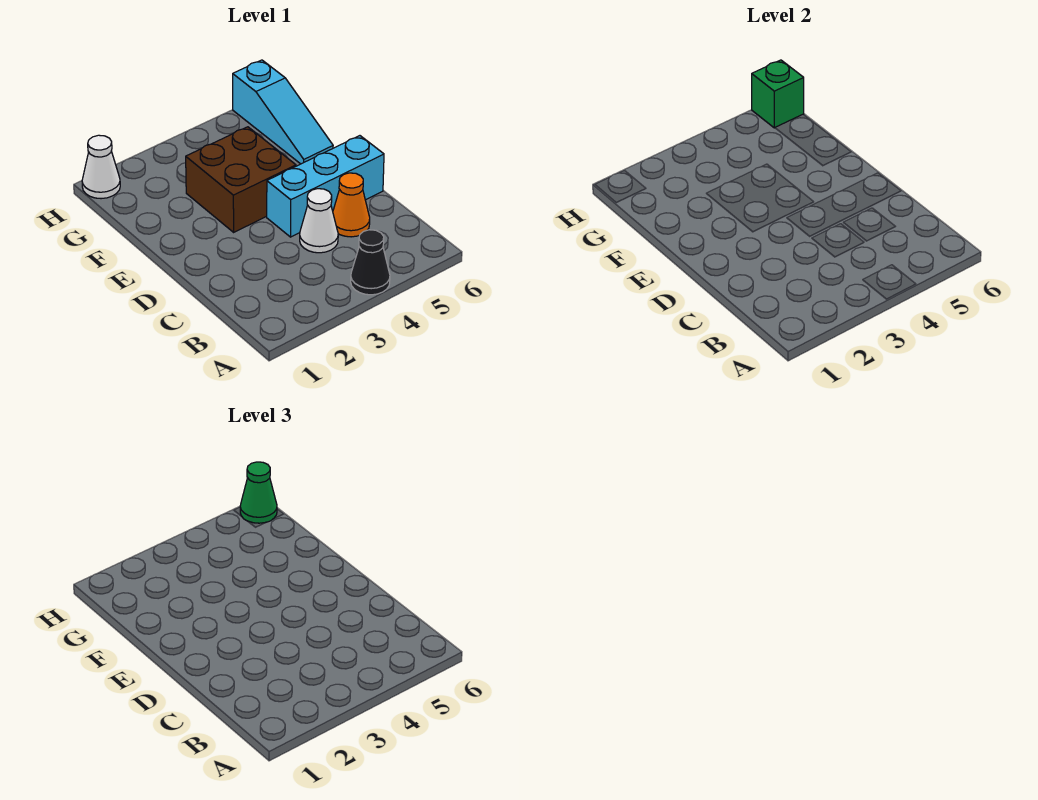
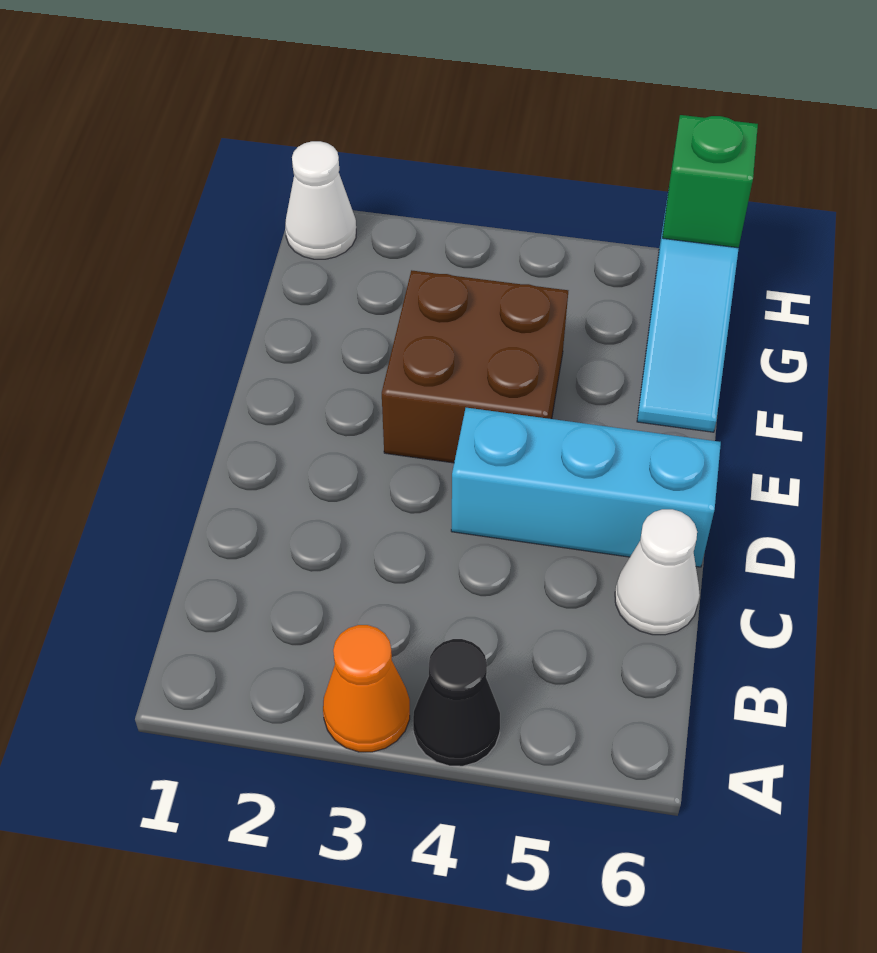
white 1x1 cone [300,189,338,253] -> white 1x1 cone moved to [615,509,700,635]
orange 1x1 cone [333,173,370,237] -> orange 1x1 cone moved to [323,625,410,752]
green 1x1 cone [240,462,277,523] -> none

